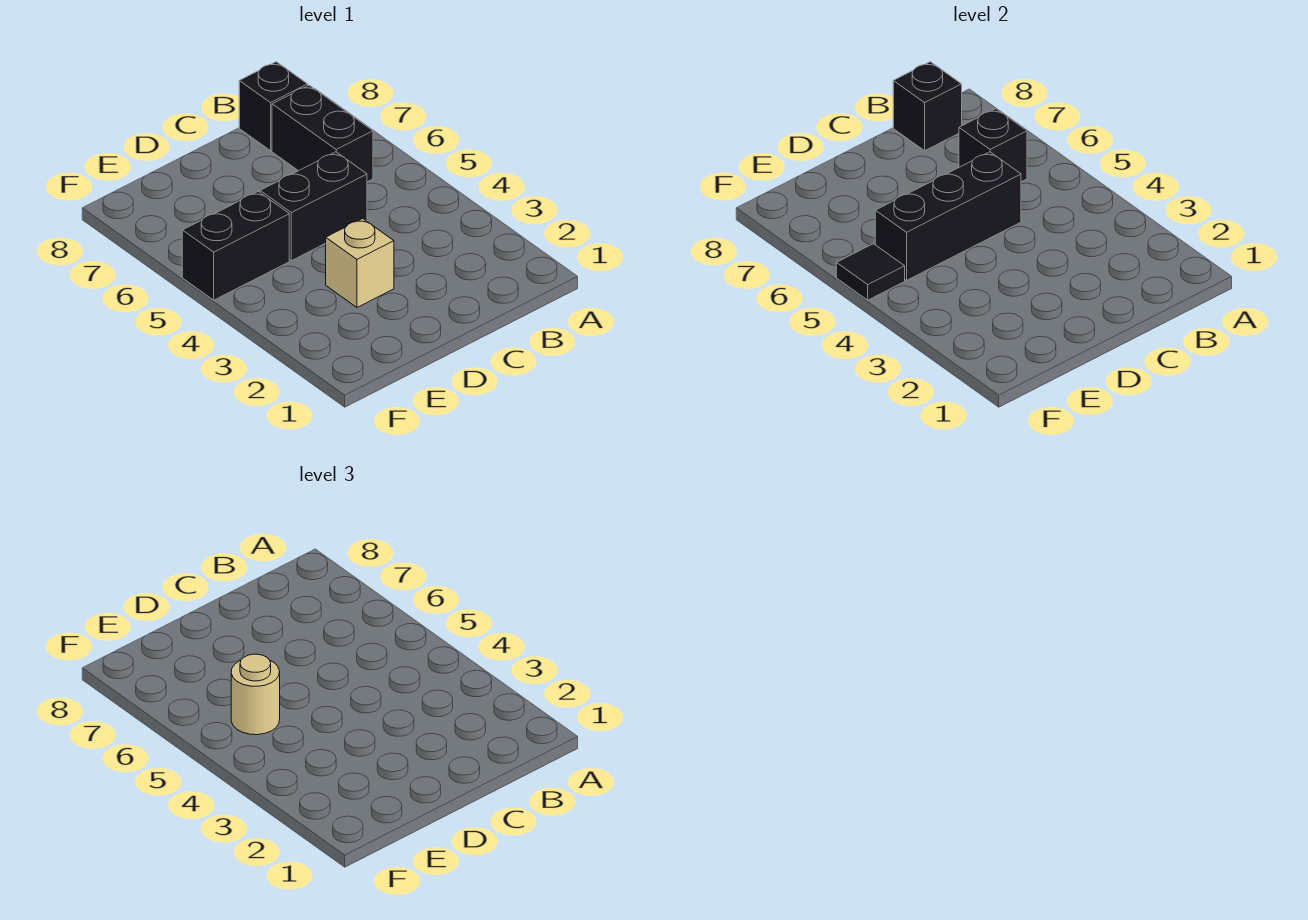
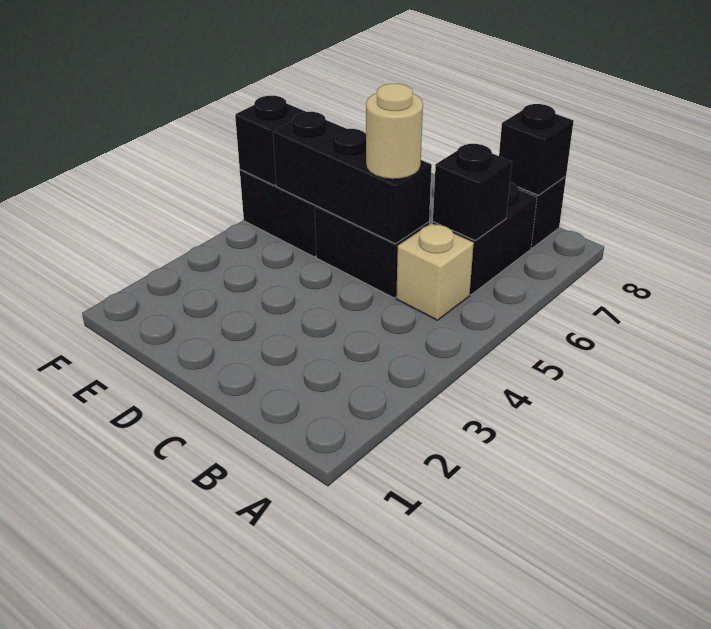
tan 1x1 brick [326,219,394,307] -> tan 1x1 brick moved to [396,223,474,320]
tan 1x1 round brick [231,654,280,735] -> tan 1x1 round brick moved to [366,84,423,179]
black 1x1 tile [836,244,905,300] -> black 1x1 brick [235,96,306,185]

